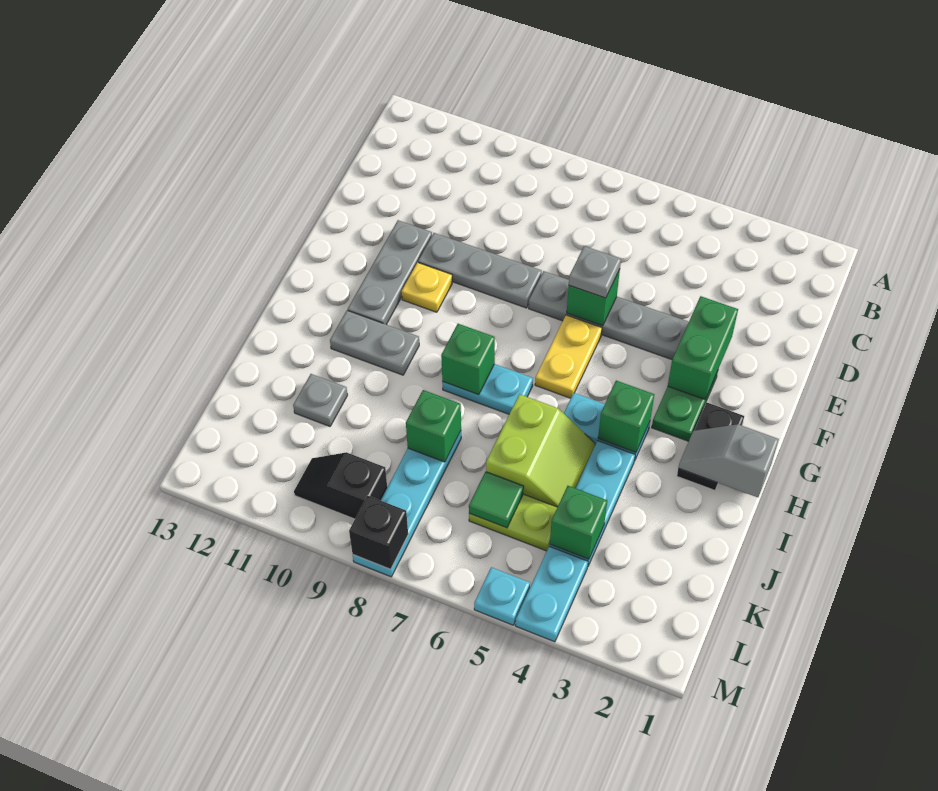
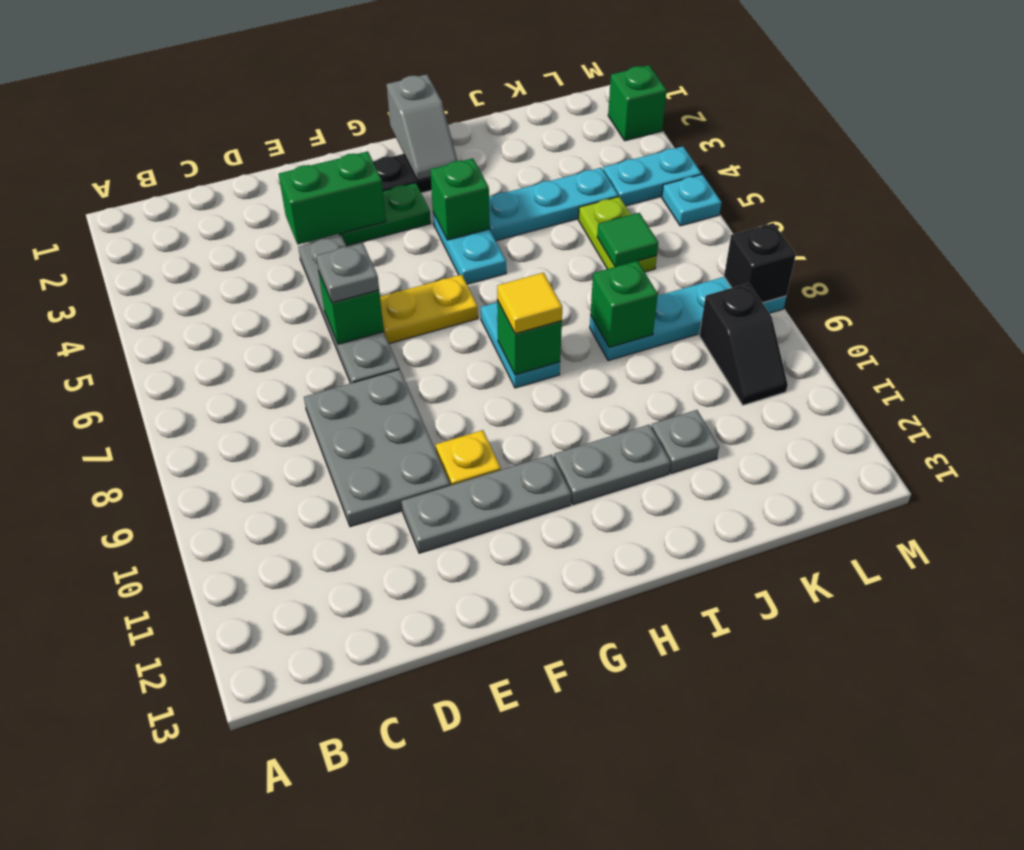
grey 1x3 plate [418,233,542,308] -> grey 2x3 plate [304,369,450,527]
none -> yellow 1x1 tile [497,273,562,334]
grey 1x2 plate [330,310,419,375] -> grey 1x2 plate turned to [554,425,671,505]
lime 2x2 slope [486,394,595,507] -> none
green 1x1 brick [550,486,607,559] -> green 1x1 brick moved to [608,65,667,141]

